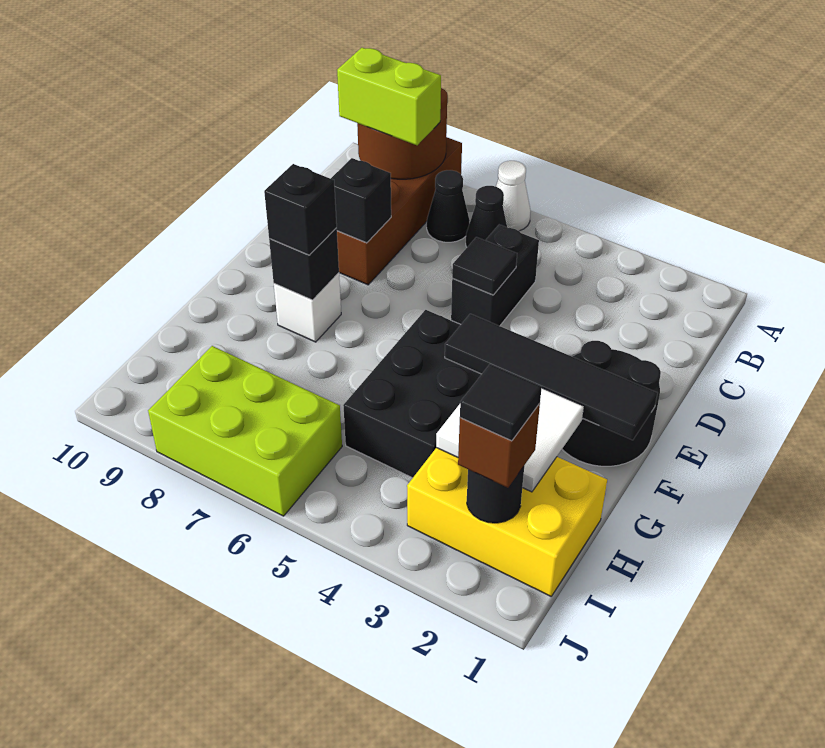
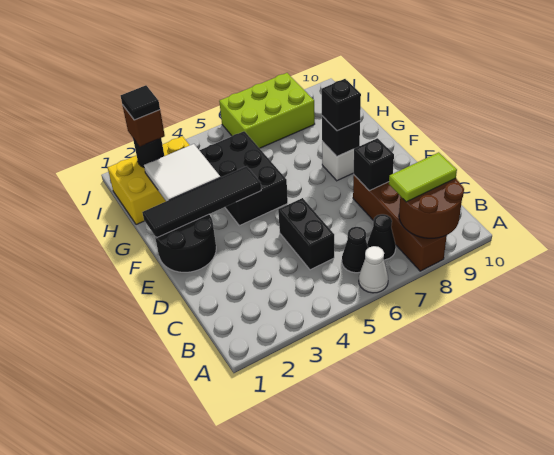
lime 1x2 brick [337,48,441,145] -> lime 1x2 tile [389,152,457,202]
black 1x1 tile [452,237,517,295] -> none

